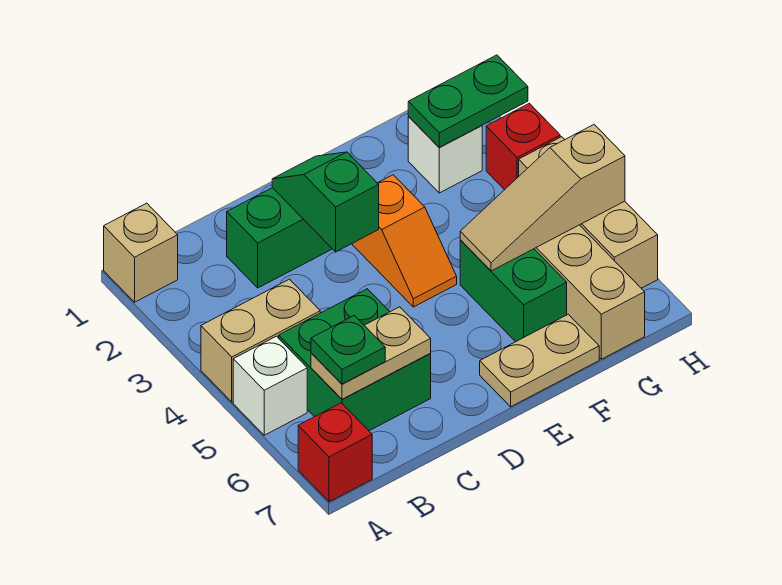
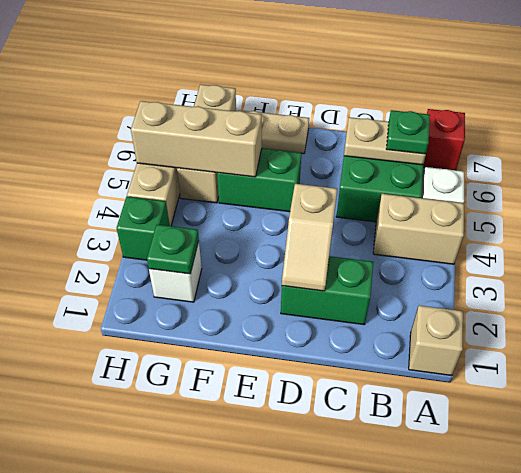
green 1x2 slope [272,152,379,252] -> tan 1x2 slope [282,184,337,291]
orange 1x2 slope [352,175,457,307] -> none
green 1x2 brick [460,240,567,342] -> green 1x2 brick turned to [217,148,301,212]
tan 1x3 slope [460,125,625,271] -> tan 1x3 brick [131,101,262,177]
green 1x2 plate [408,55,528,147] -> green 1x1 plate [147,225,199,274]
red 1x1 brick [486,103,560,190] -> green 1x1 brick [117,196,169,260]

